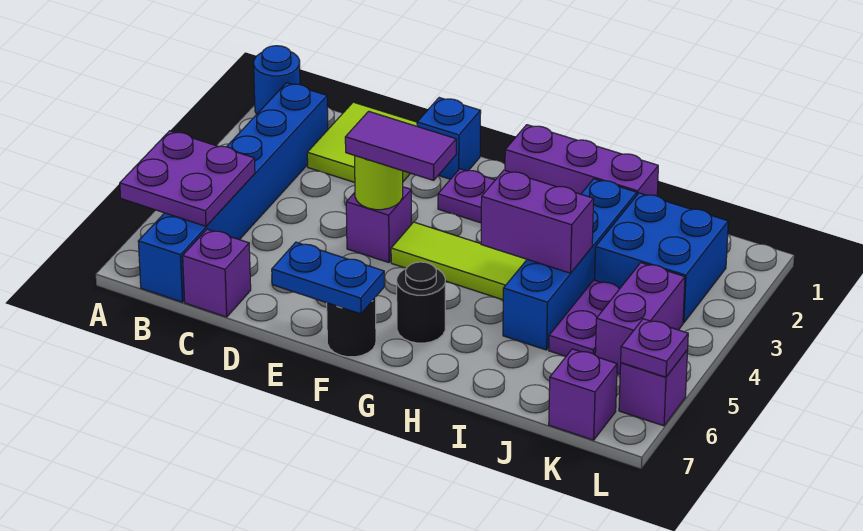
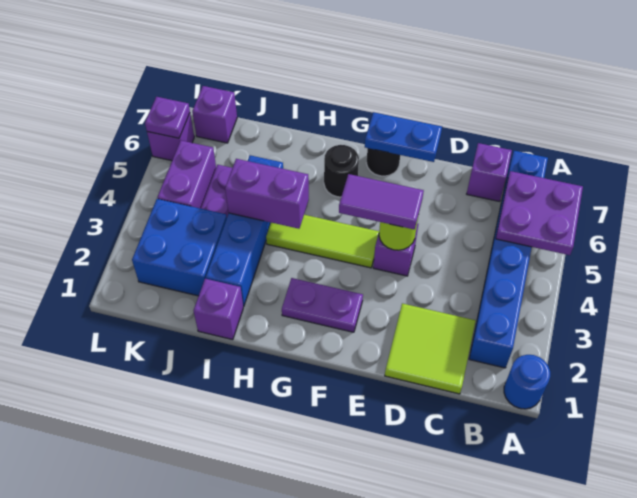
blue 1x1 brick [417,98,481,179] -> none
purple 1x3 brick [505,125,658,196] -> purple 1x1 brick [194,279,243,340]

